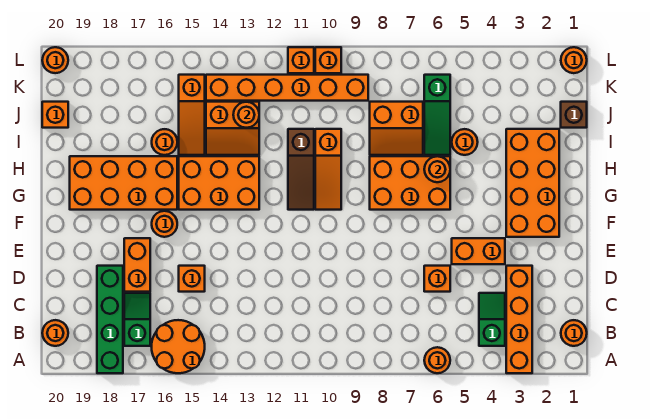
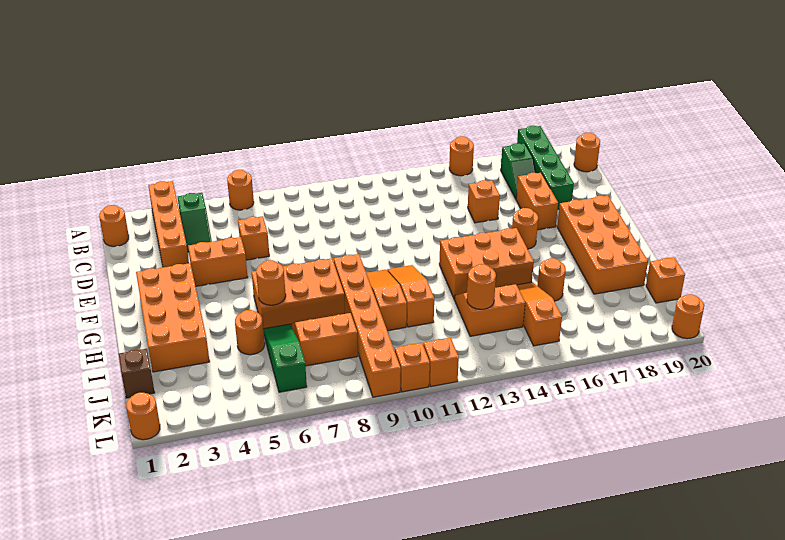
orange 2x2 round brick [152,320,205,373] -> orange 1x1 round brick [449,136,474,176]
brown 1x3 slope [288,129,314,210] -> orange 1x3 slope [387,265,434,327]
orange 2x4 brick [70,156,177,210] -> orange 2x4 brick turned to [557,195,648,294]
orange 1x6 brick [206,75,368,101] -> orange 1x6 brick turned to [334,254,401,397]

